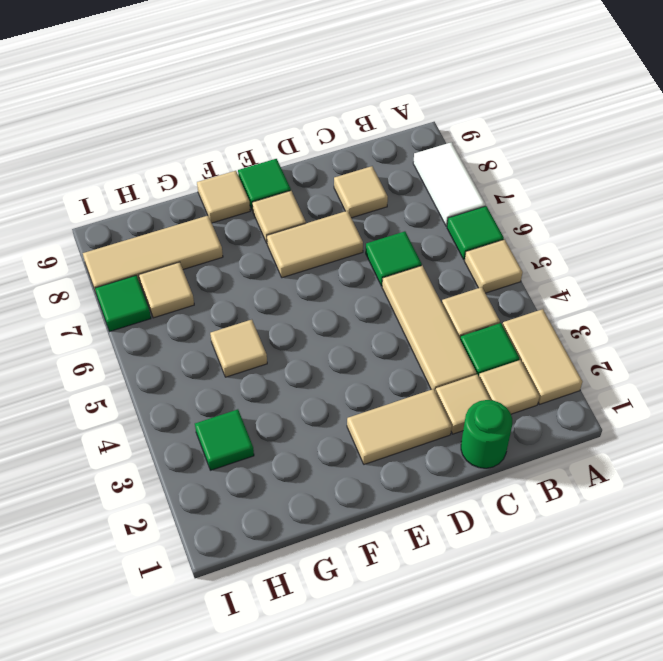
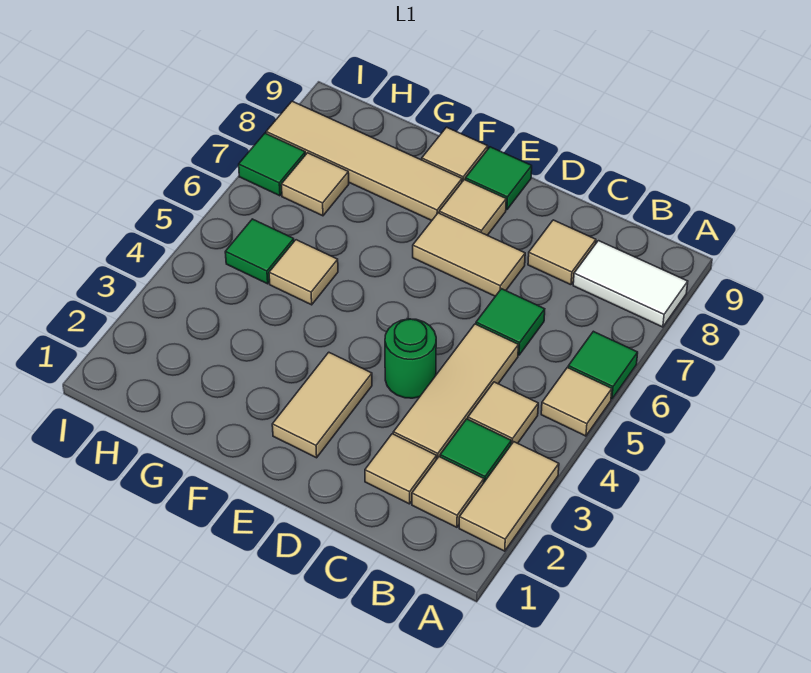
white 1x2 tile [413,142,486,226] -> white 1x2 tile turned to [573,241,688,327]
green 1x1 round brick [461,400,512,468] -> green 1x1 round brick moved to [385,319,436,398]
tan 1x2 tile [347,389,452,464] -> tan 1x2 tile turned to [272,352,372,458]
tan 1x3 tile [83,216,223,293] -> tan 1x4 tile [266,101,462,221]
green 1x1 tile [195,409,254,470] -> green 1x1 tile moved to [225,219,294,284]

